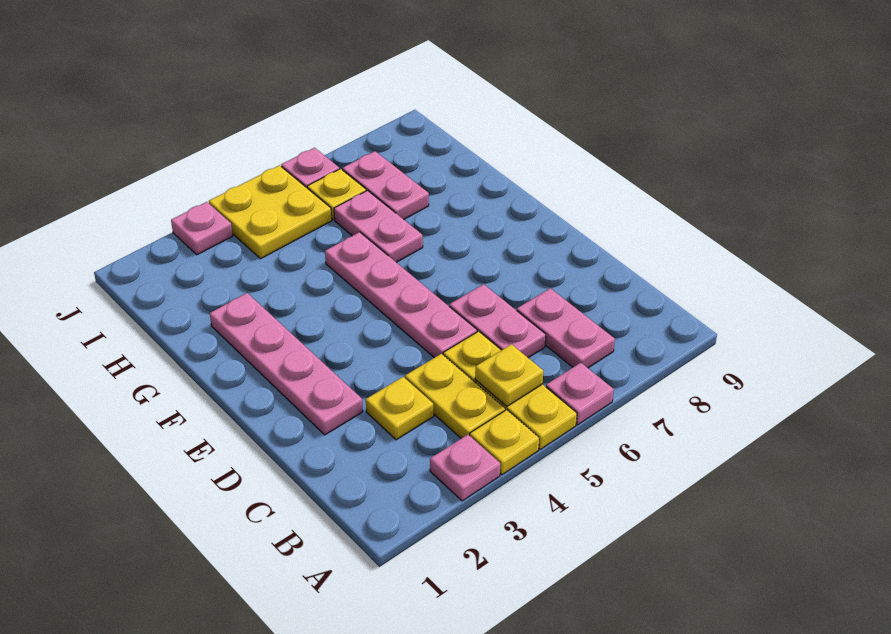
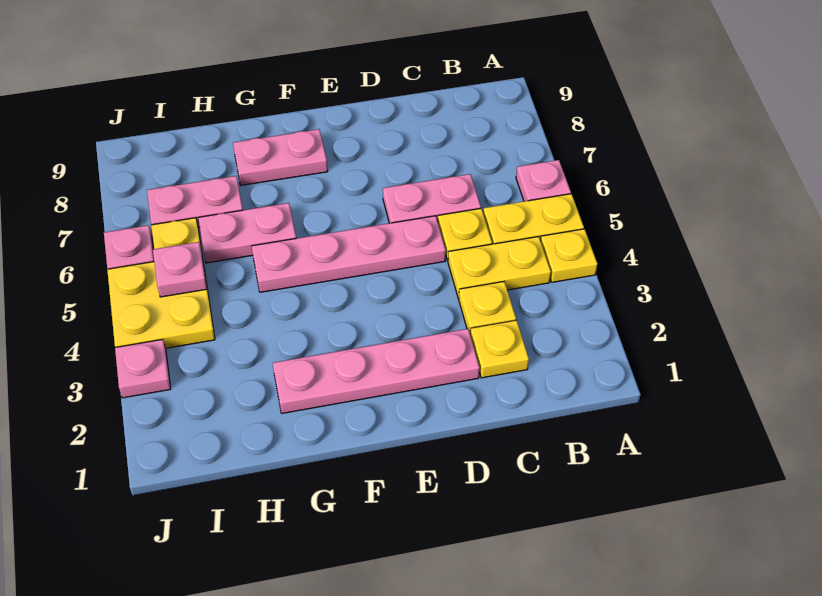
pink 1x1 plate [430,435,500,501] -> pink 1x1 plate moved to [153,242,207,297]
yellow 1x1 plate [475,344,543,406] -> yellow 1x1 plate moved to [470,320,529,378]
pink 1x2 plate [517,288,615,368] -> pink 1x2 plate moved to [233,129,328,185]

